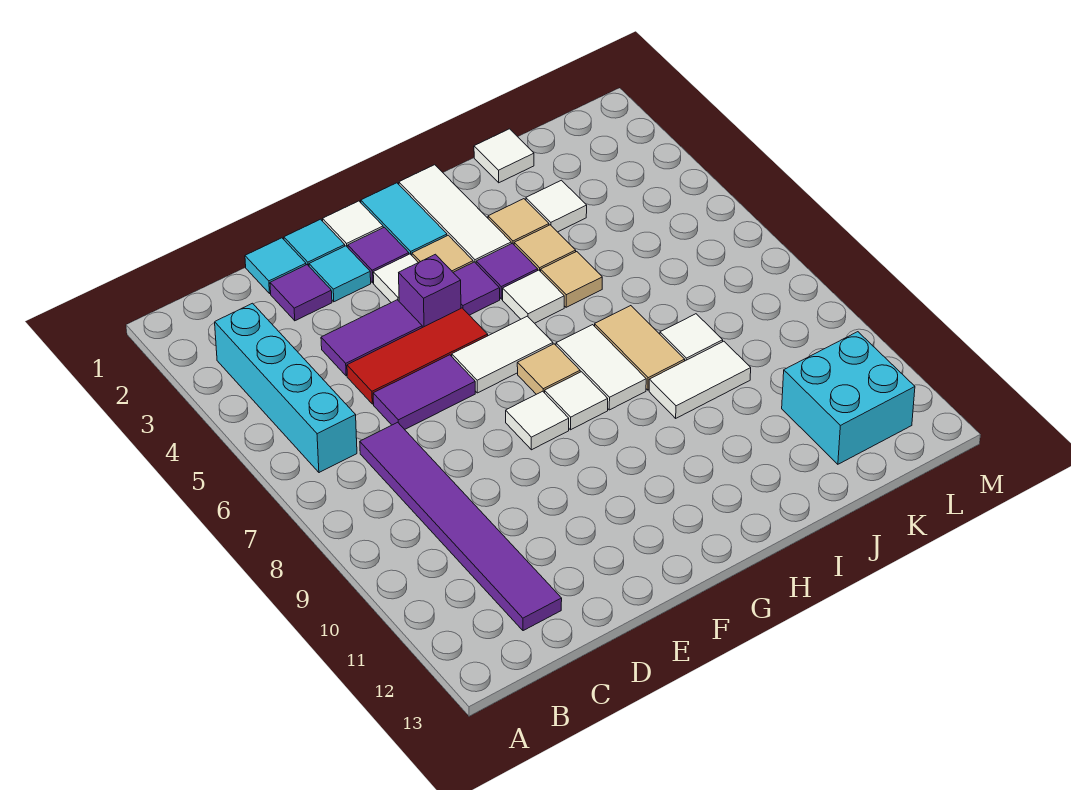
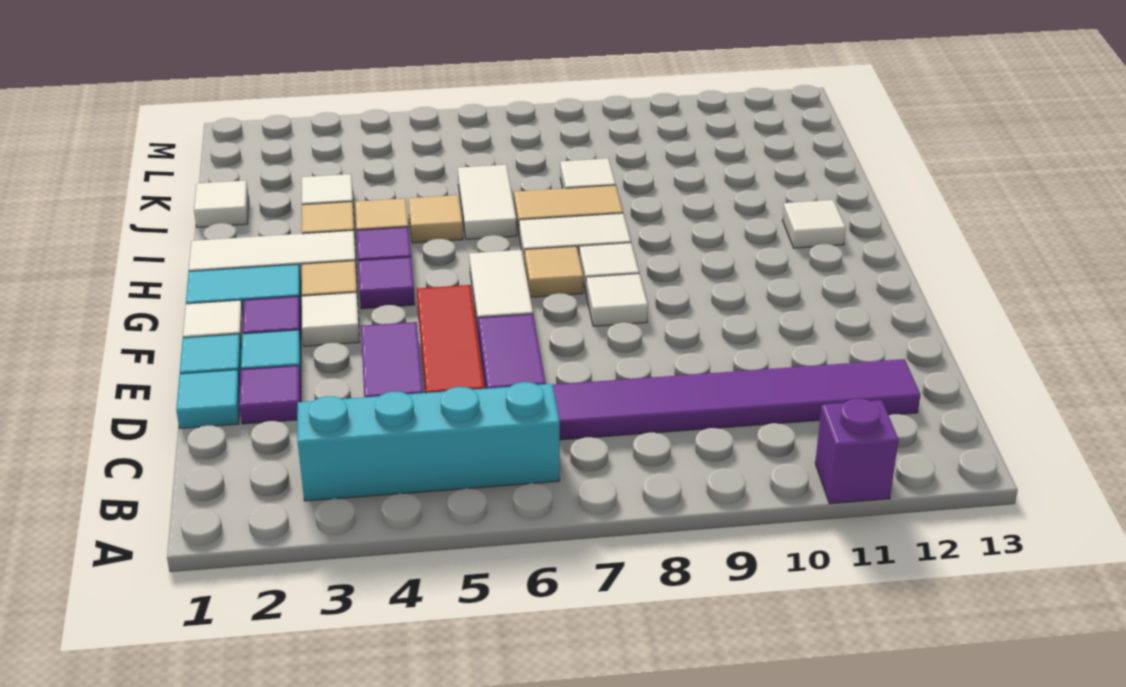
purple 1x1 brick [399,254,461,327] -> purple 1x1 brick moved to [815,399,899,504]
white 1x1 tile [503,270,564,323] -> white 1x1 tile moved to [782,200,846,248]
white 1x2 tile [649,341,751,418] -> white 1x2 tile moved to [458,165,517,239]
cyan 2x2 brick [782,332,915,464] -> none

